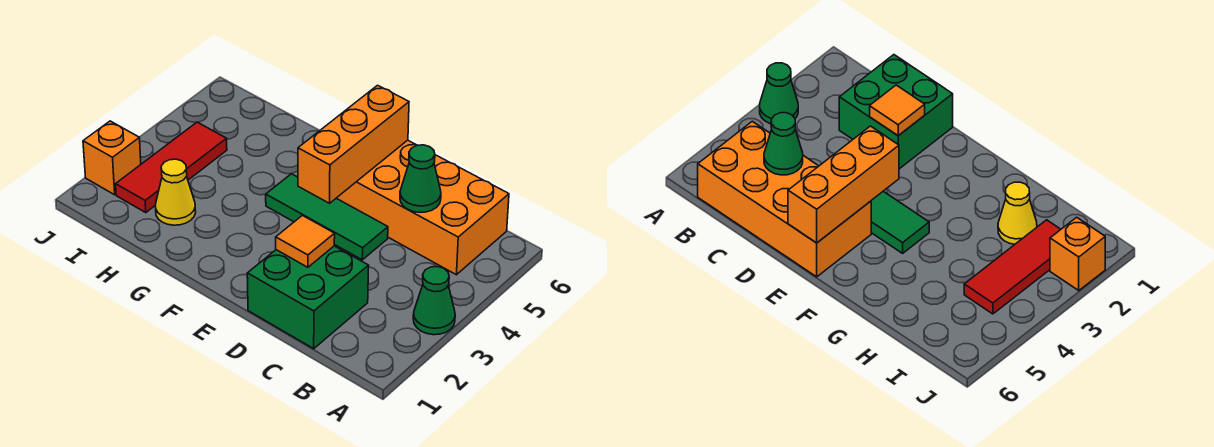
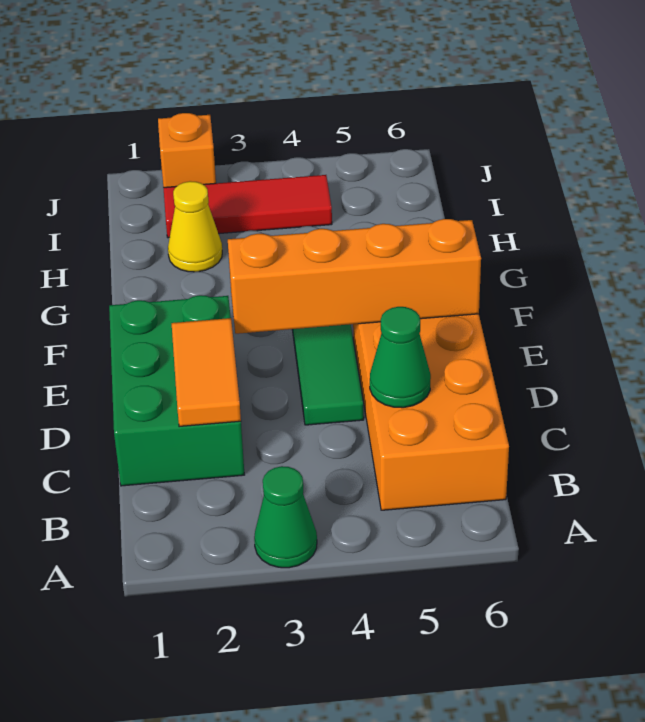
green 2x2 brick [247,246,369,349] -> green 2x3 brick [109,295,245,486]
orange 1x1 tile [276,216,335,267] -> orange 1x2 tile [172,318,241,427]
orange 1x3 brick [298,85,409,203] -> orange 1x4 brick [228,219,481,334]

